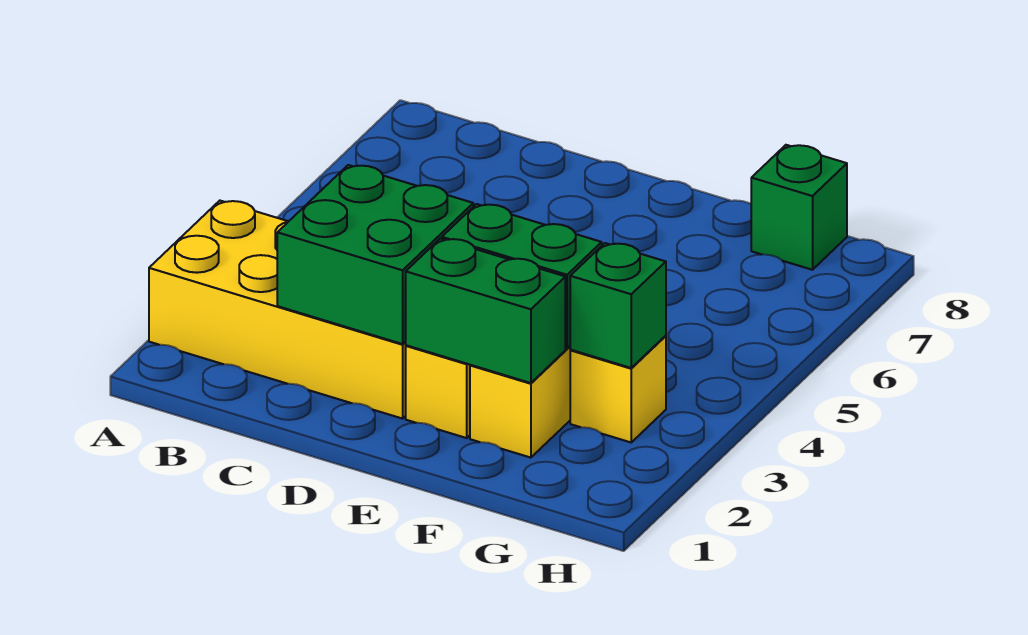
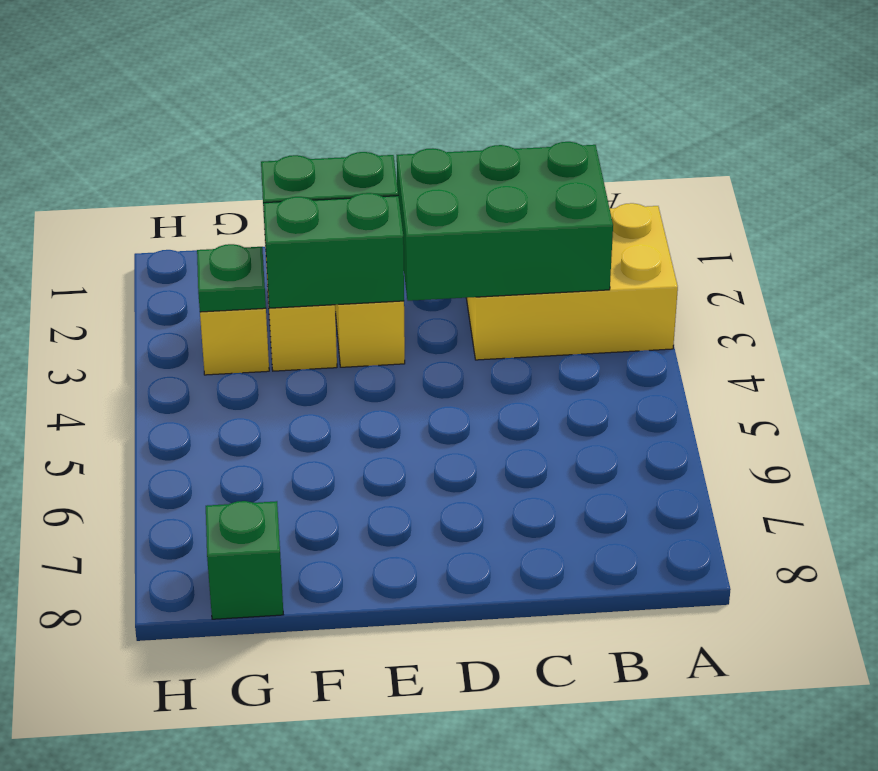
yellow 2x4 brick [149,201,406,419] -> yellow 2x3 brick [466,203,678,360]
green 2x2 brick [277,165,473,344] -> green 2x3 brick [397,142,613,301]
green 1x1 brick [570,243,666,368] -> green 1x1 plate [197,244,266,312]

